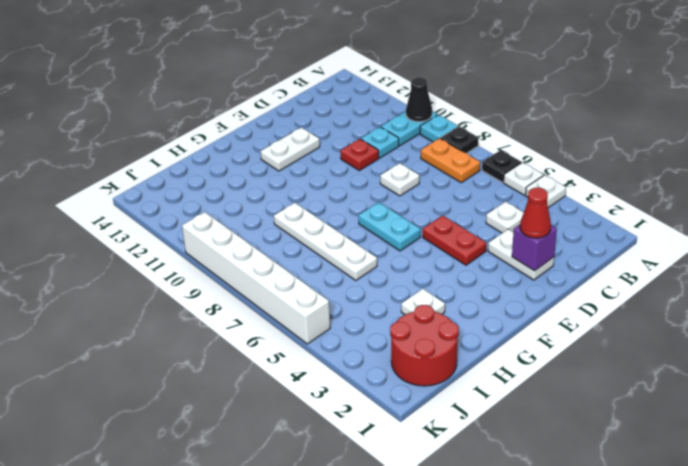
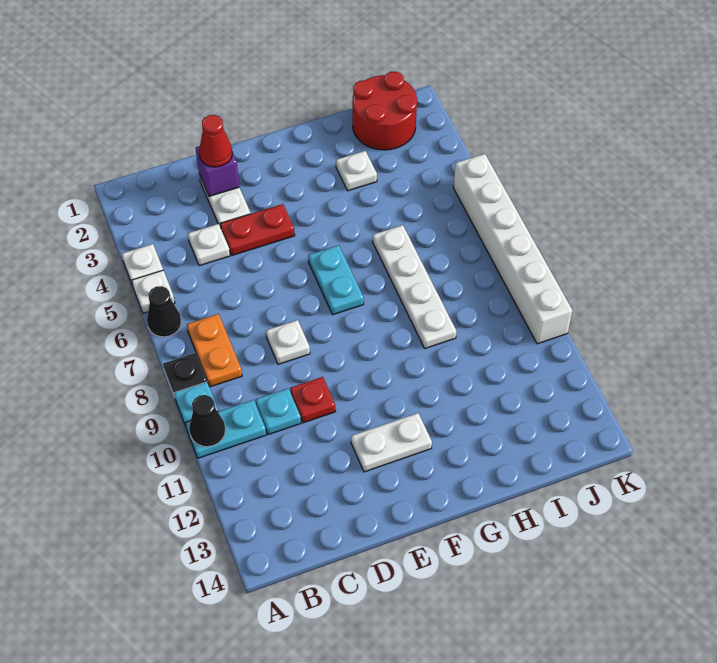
black 1x1 plate [482,150,521,182] -> black 1x1 cone [147,286,181,337]
red 1x2 plate [423,215,486,265] -> red 1x2 plate turned to [220,204,295,255]

